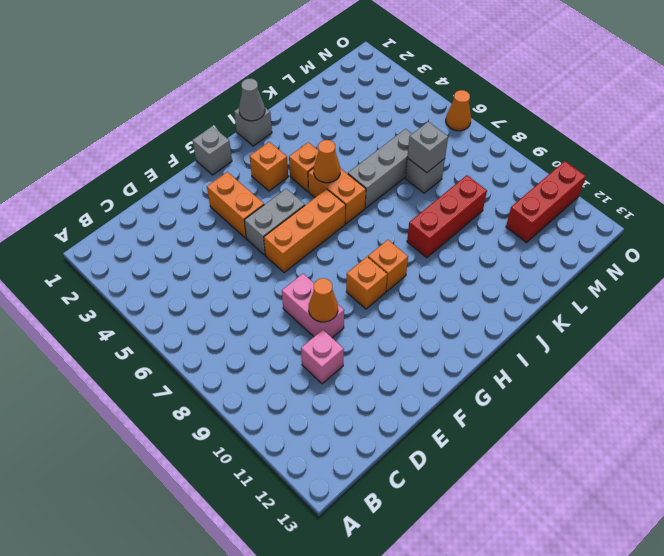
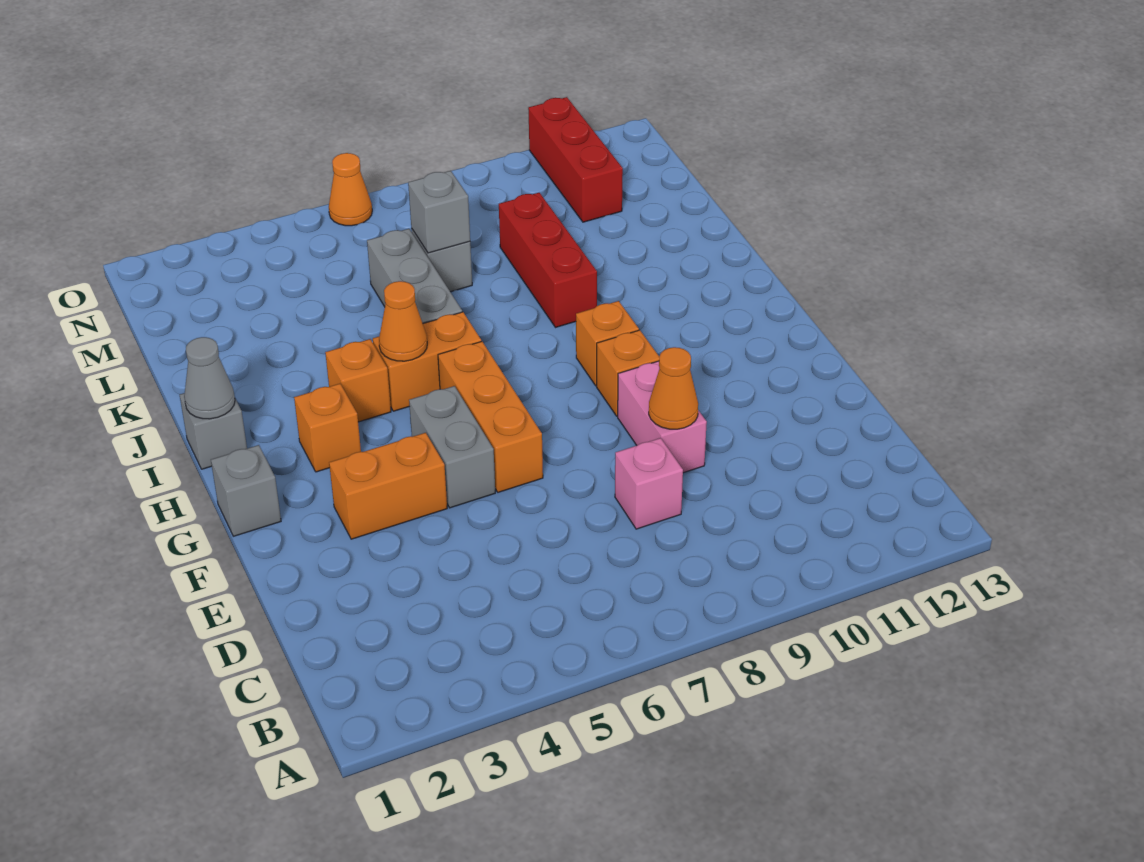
pink 1x1 brick [301,330,344,384] -> pink 1x1 brick moved to [615,438,683,529]
pink 1x2 brick [282,274,344,338] -> pink 1x2 brick turned to [618,361,707,473]

